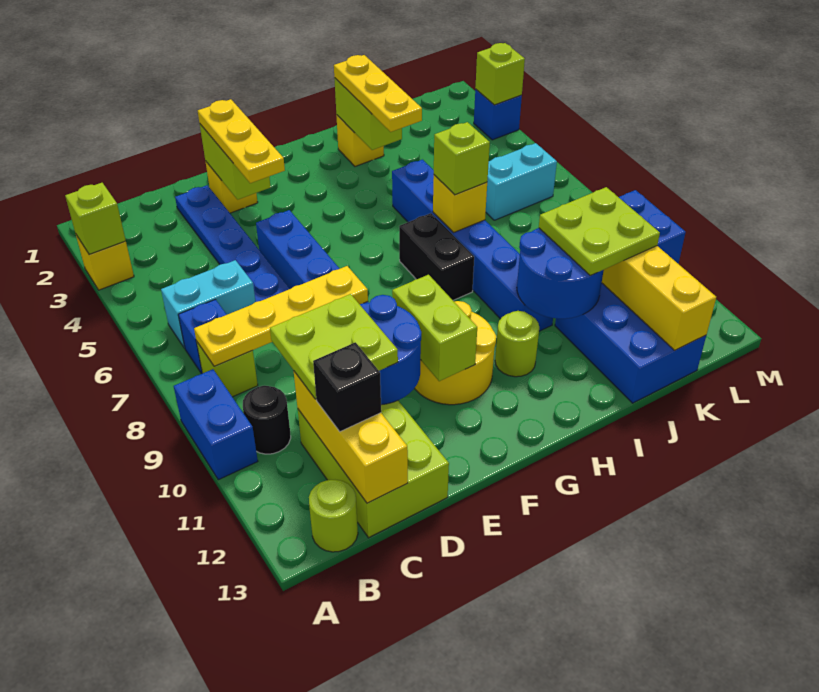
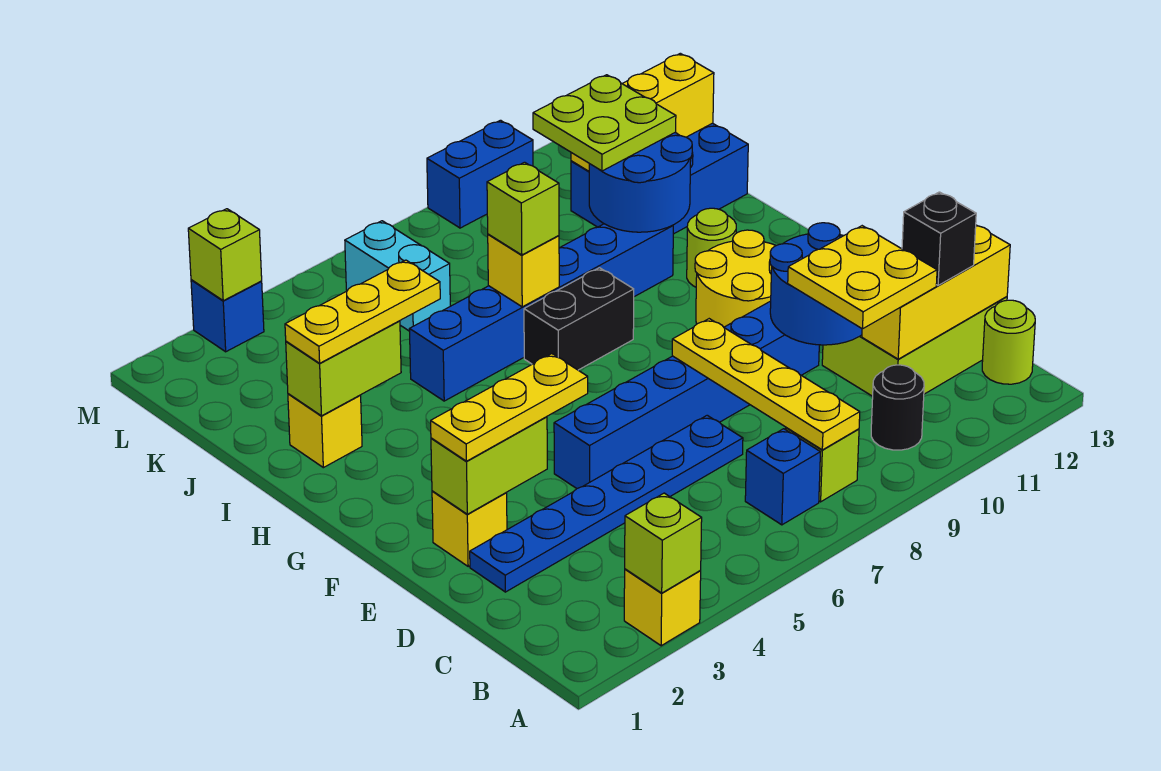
blue 1x2 brick [174,369,258,480] -> none
cyan 1x2 brick [161,260,256,348] -> none
lime 2x2 plate [270,294,398,399] -> yellow 2x2 plate [788,226,937,329]
lime 1x2 brick [392,275,477,381] -> none

